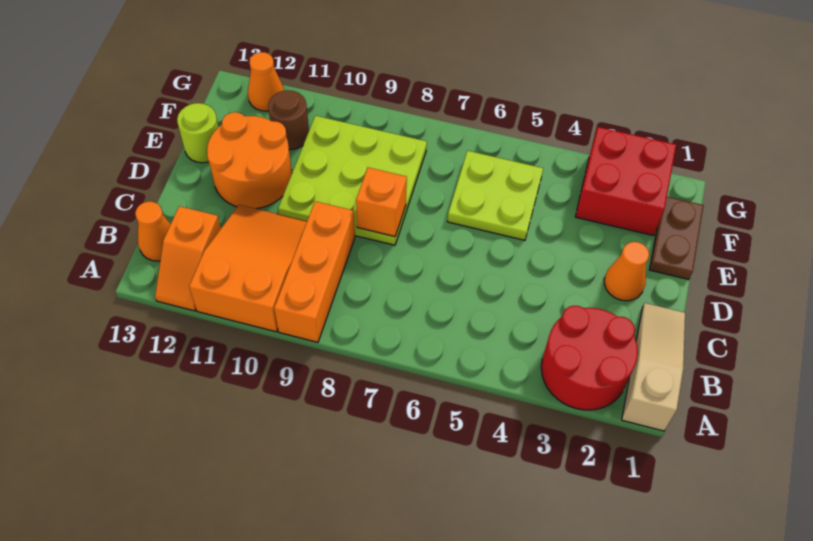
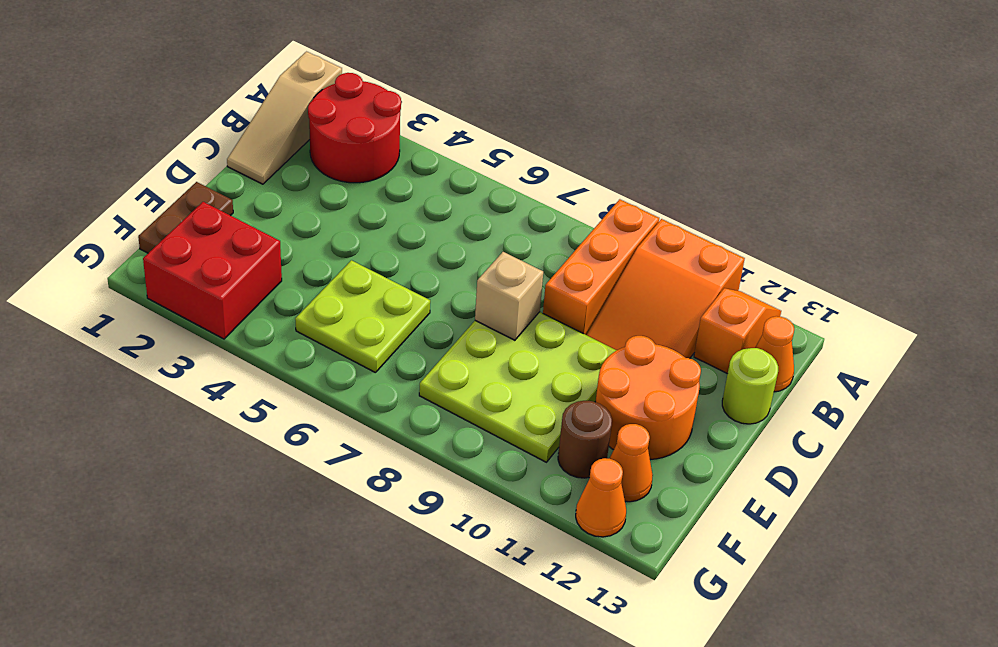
orange 1x1 cone [604,242,649,301] -> orange 1x1 cone moved to [609,424,653,502]
orange 1x1 brick [356,168,407,237] -> tan 1x1 brick [475,252,543,340]
lime 1x1 round brick [177,103,218,163] -> lime 1x1 round brick moved to [722,348,778,424]

